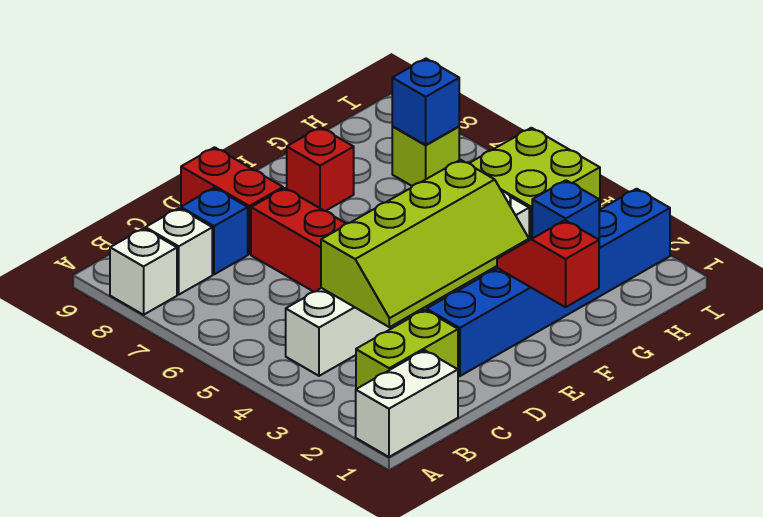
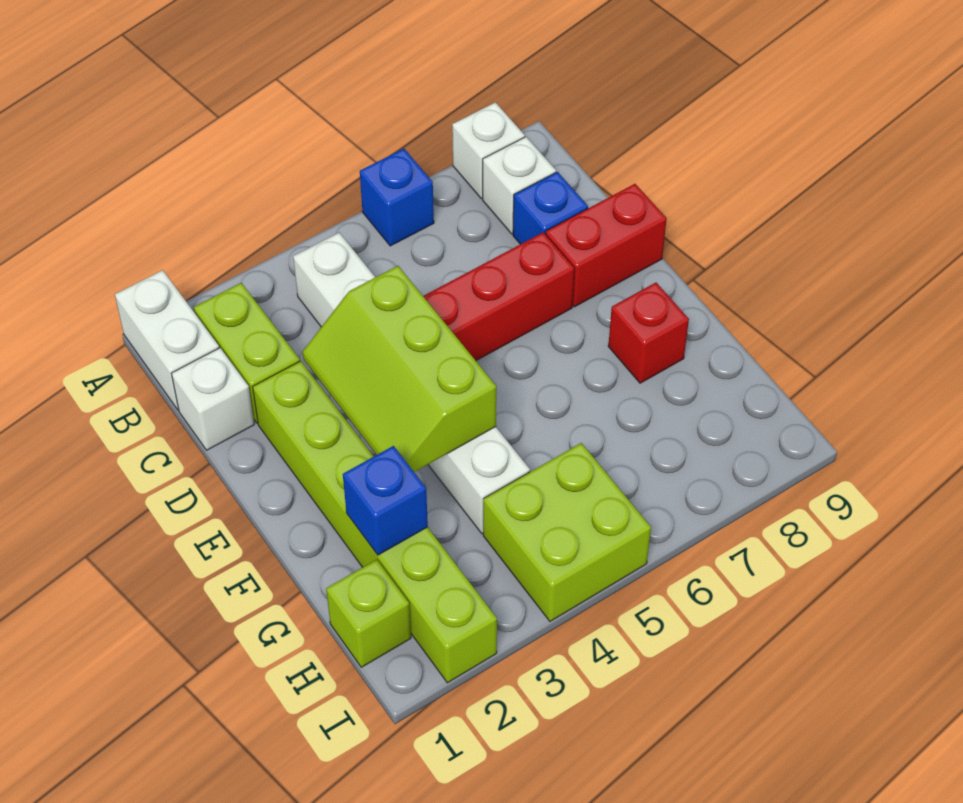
none -> white 1x1 brick [172,348,254,450]
lime 2x4 slope [321,160,529,327] -> lime 2x3 slope [303,266,496,472]
blue 1x6 brick [426,189,670,376] -> lime 1x6 brick [253,361,497,683]
red 1x2 slope [497,220,599,307] -> none
lime 1x1 brick [392,127,459,186] -> lime 1x1 brick moved to [326,560,411,667]
blue 1x1 brick [392,59,459,145] -> blue 1x1 brick moved to [360,149,434,246]

